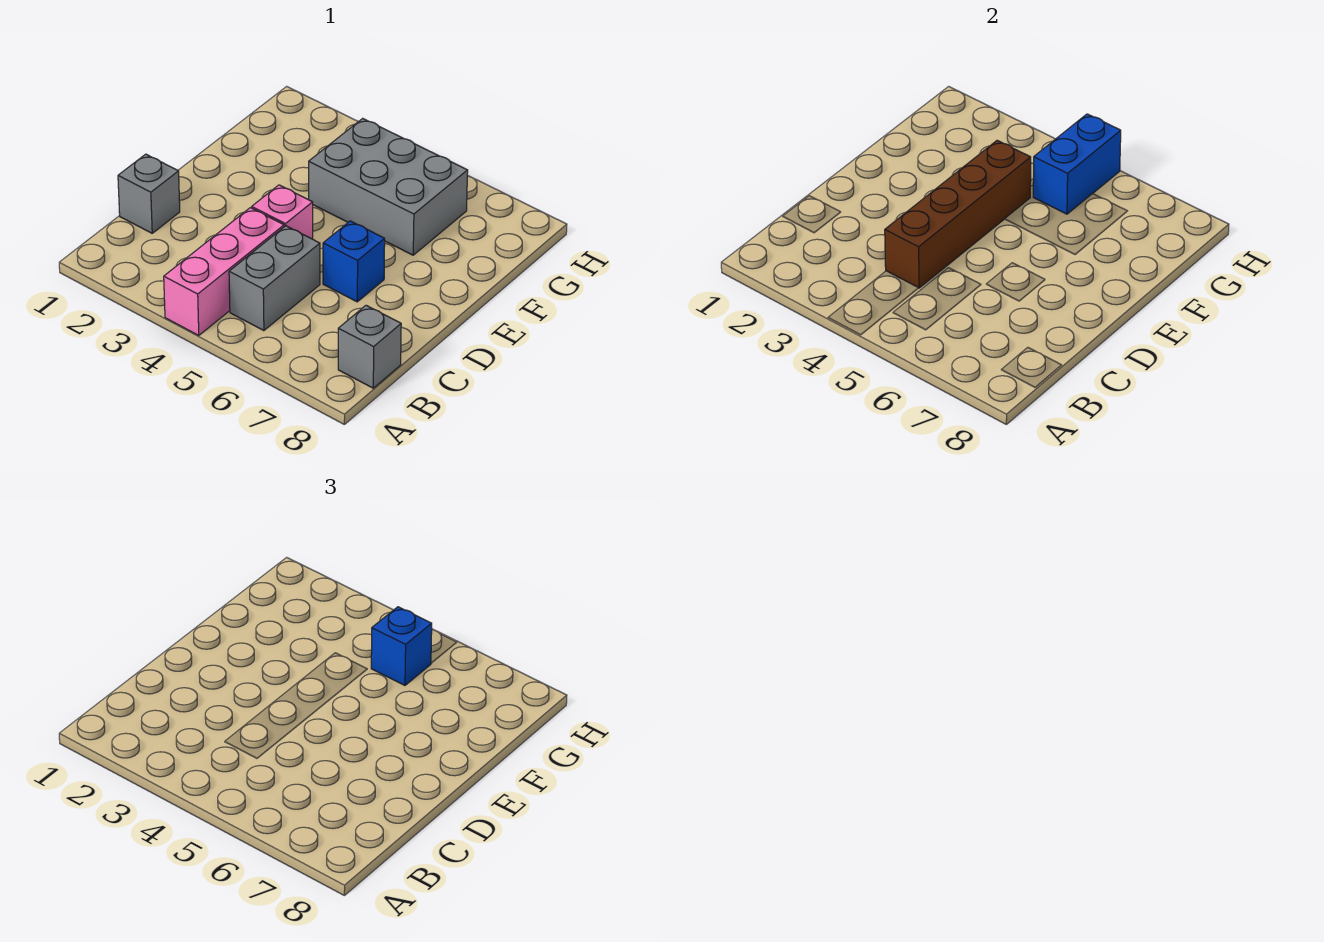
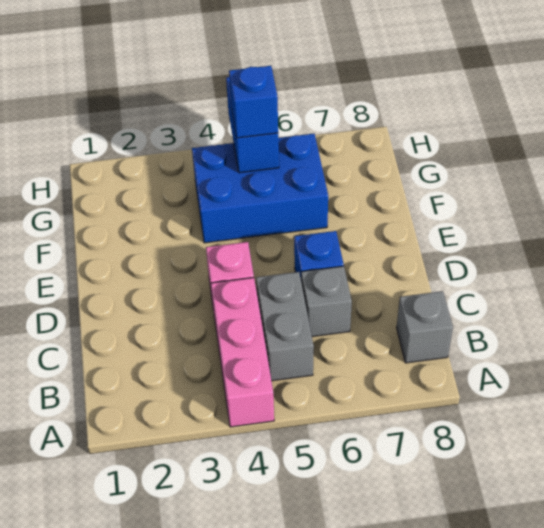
grey 1x1 brick [118,154,180,233] -> grey 1x1 brick moved to [301,266,352,337]
brown 1x4 brick [885,140,1031,288] -> none
grey 2x3 brick [309,118,468,255] -> blue 2x3 brick [192,134,328,243]

